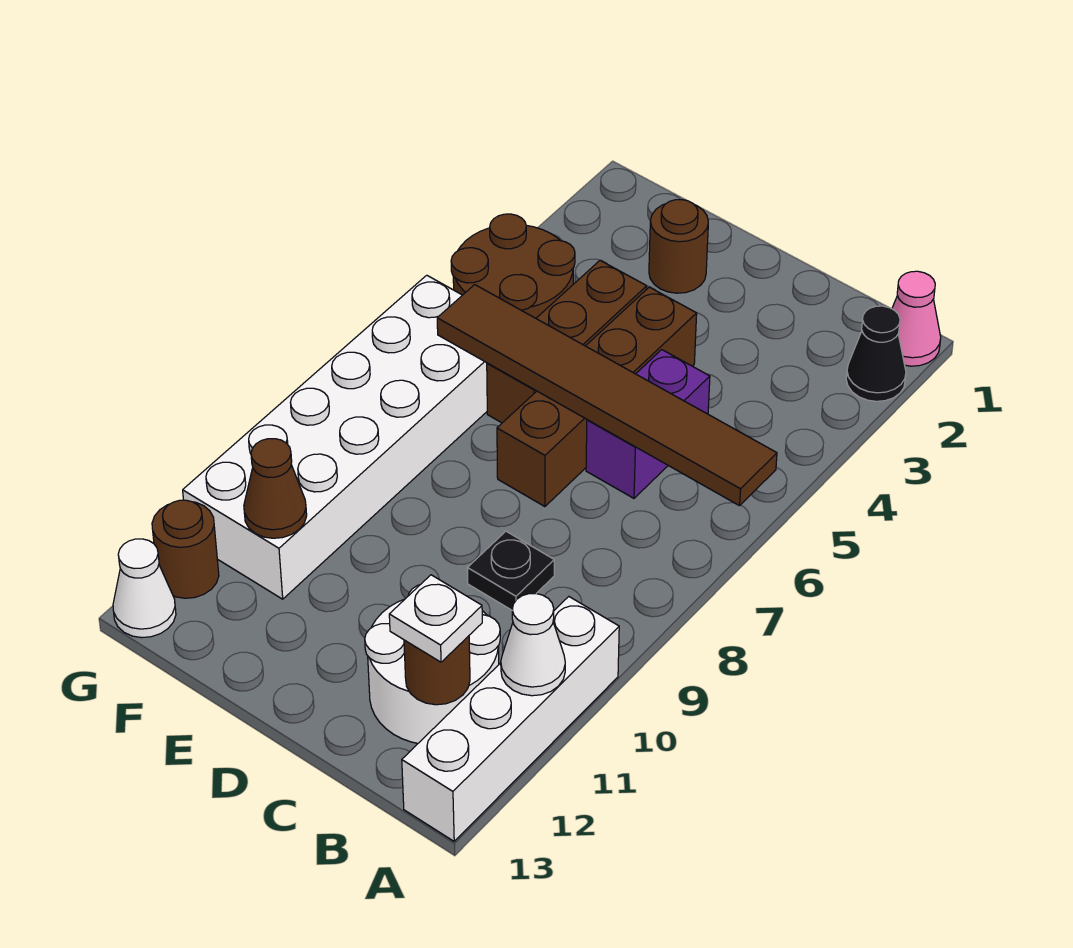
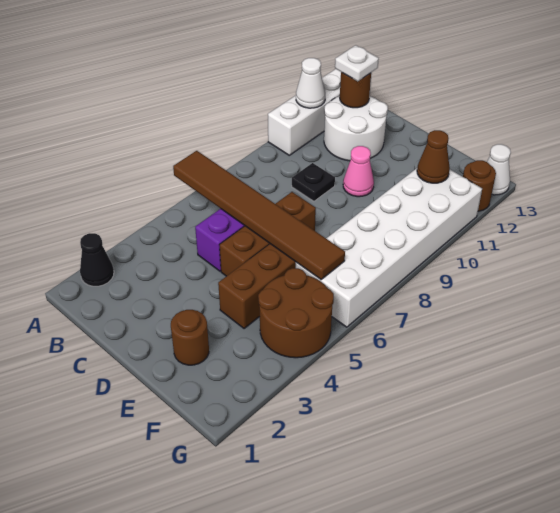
pink 1x1 cone [892,271,941,366] -> pink 1x1 cone moved to [343,146,374,197]
brown 1x4 brick [497,287,697,507] -> brown 1x3 brick [220,192,316,276]

